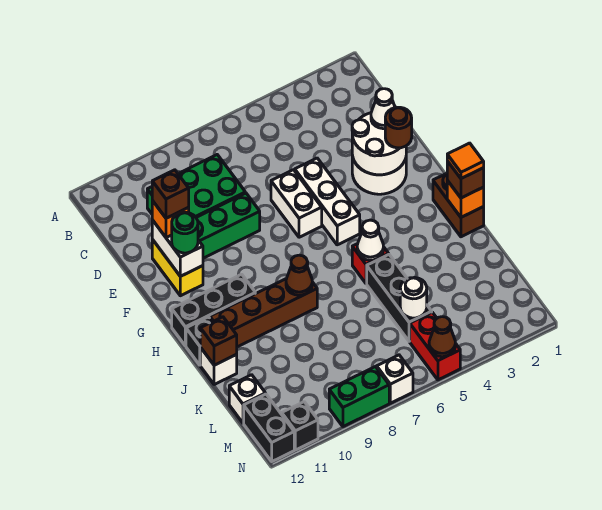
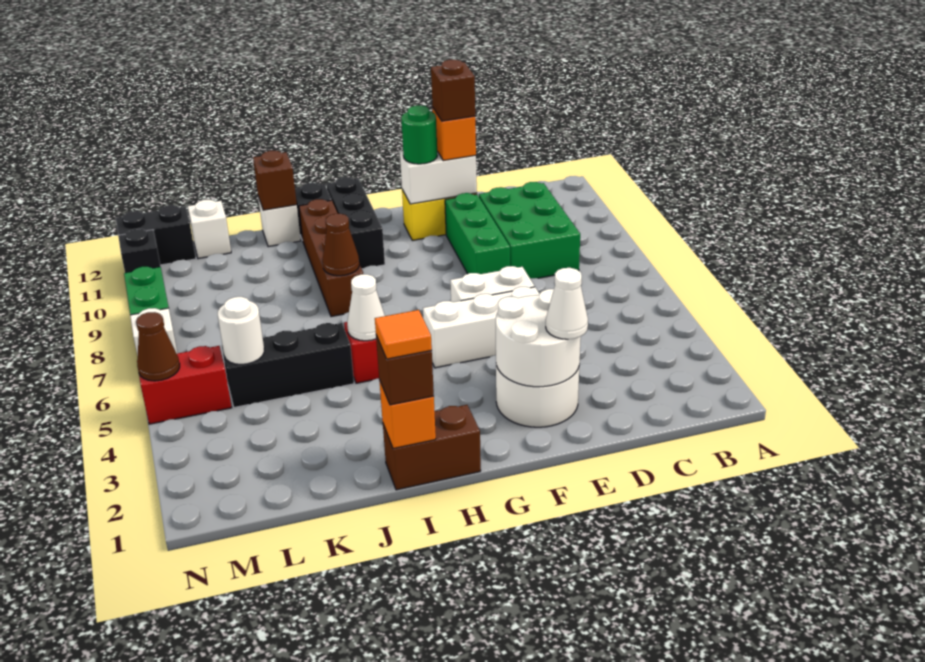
brown 1x1 round brick [385,107,412,148] -> none

